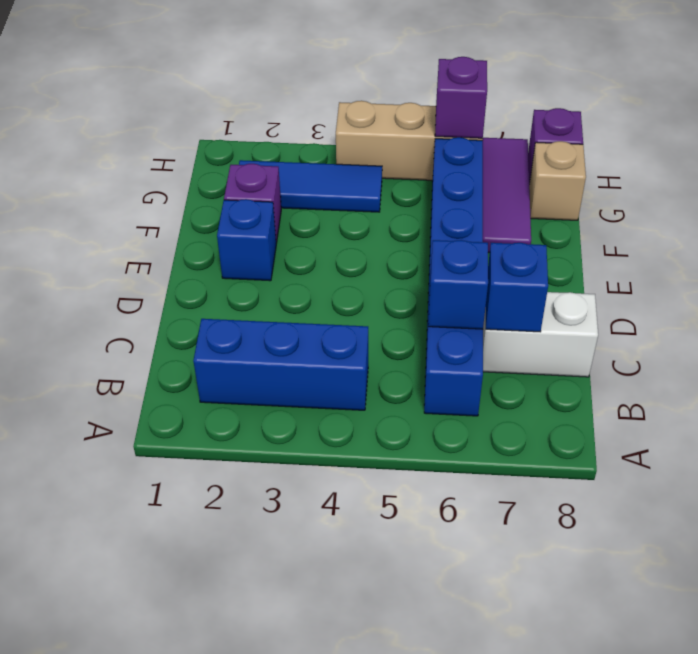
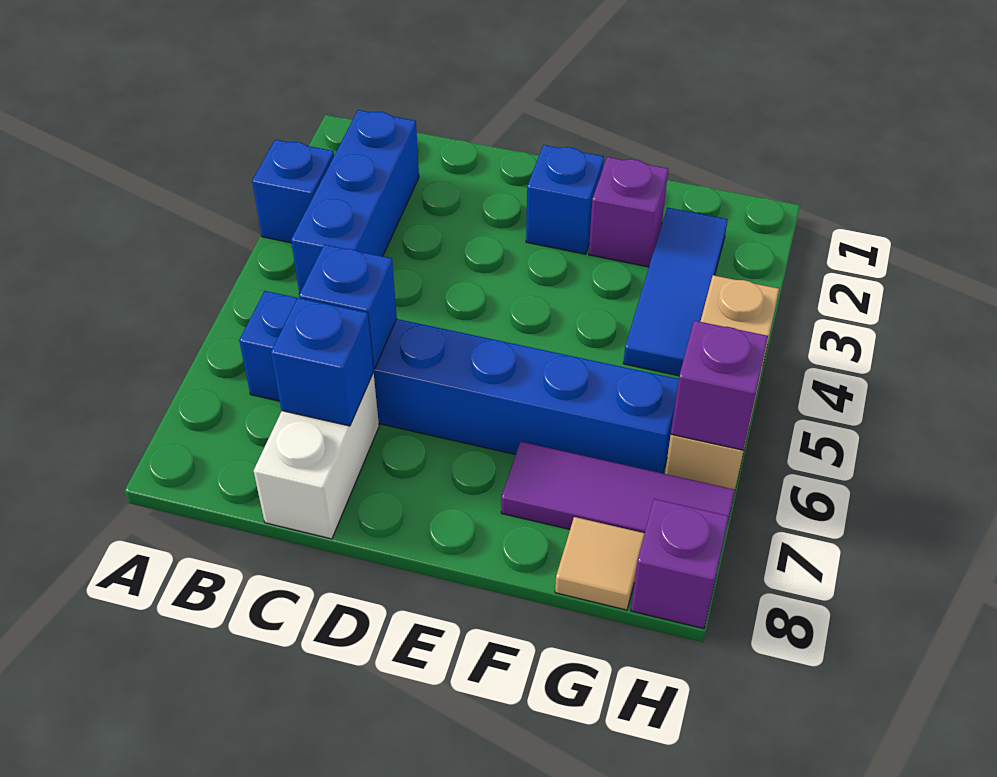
none -> blue 1x1 brick [252,140,334,243]
tan 1x1 brick [529,141,586,220] -> tan 1x1 tile [555,517,645,610]

